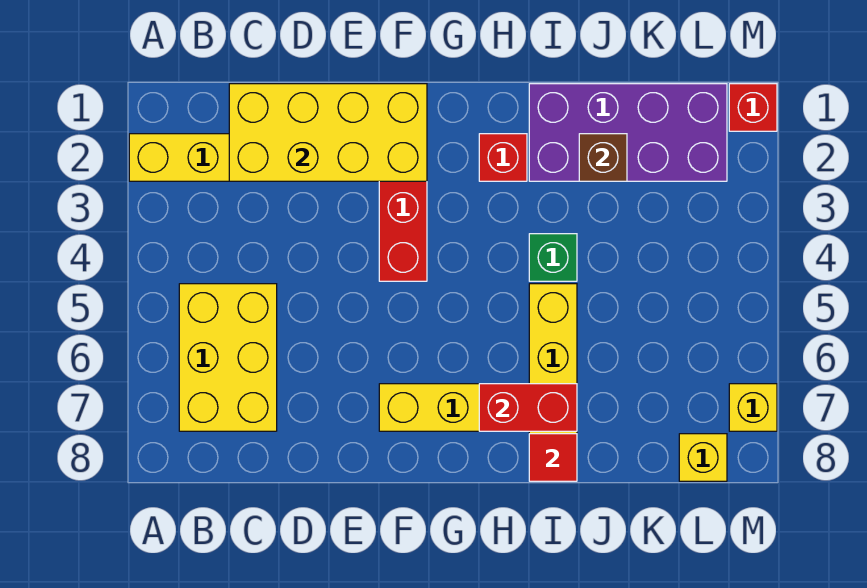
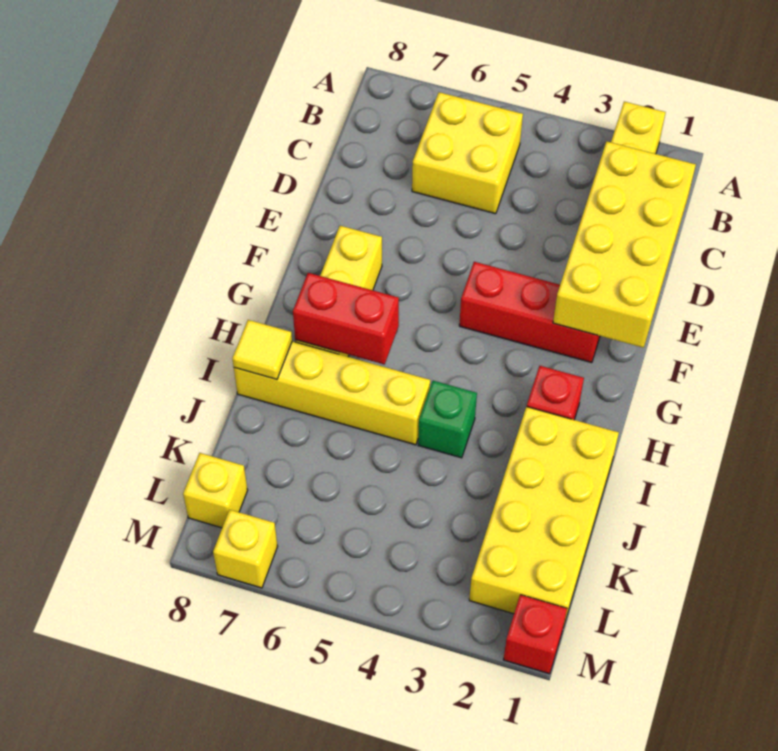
yellow 2x3 brick [179,284,277,431] -> yellow 2x2 brick [412,92,523,214]
red 1x2 brick [479,384,577,431] -> red 1x2 brick turned to [293,273,399,364]
purple 2x4 brick [529,84,727,181] -> yellow 2x4 brick [469,407,619,624]
red 1x1 tile [529,434,577,481] -> yellow 1x1 tile [232,320,292,379]
brown 1x1 brick [579,134,627,181] -> none

